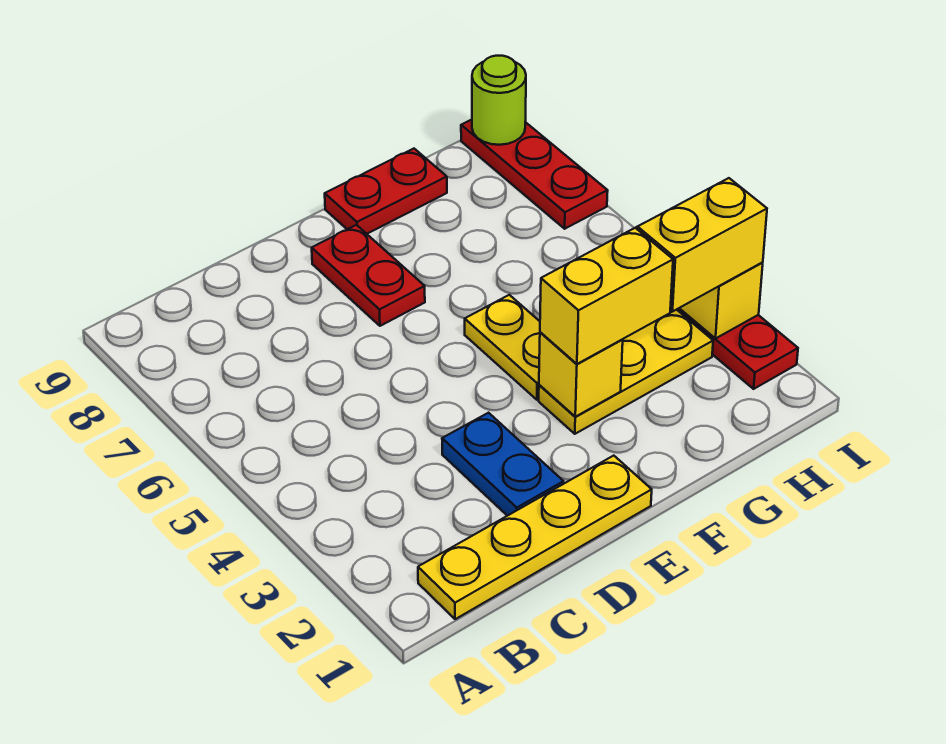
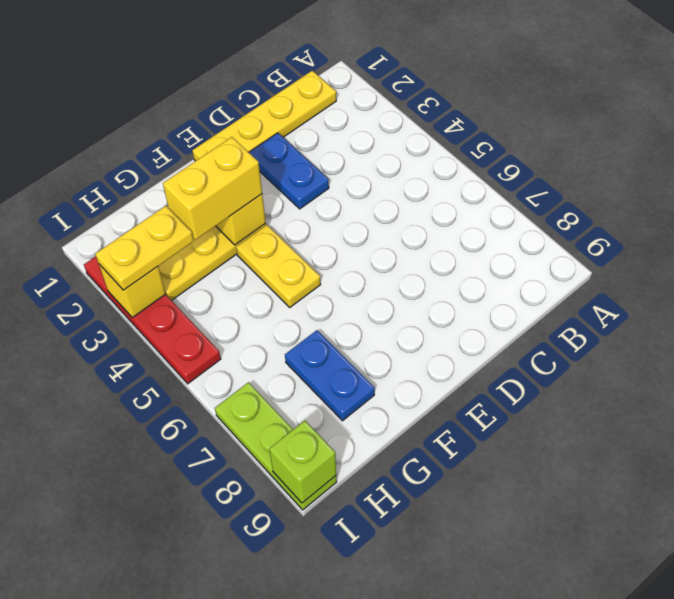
red 1x2 plate [312,225,425,326] -> none
red 1x2 plate [325,149,447,234] -> none
none -> blue 1x2 plate [285,330,375,421]
yellow 1x2 brick [637,178,767,312] -> yellow 1x2 plate [95,206,194,290]
red 1x3 plate [461,120,608,229] -> lime 1x3 plate [215,382,337,510]
lime 1x1 round brick [472,56,526,145] -> lime 1x1 brick [269,421,336,503]

